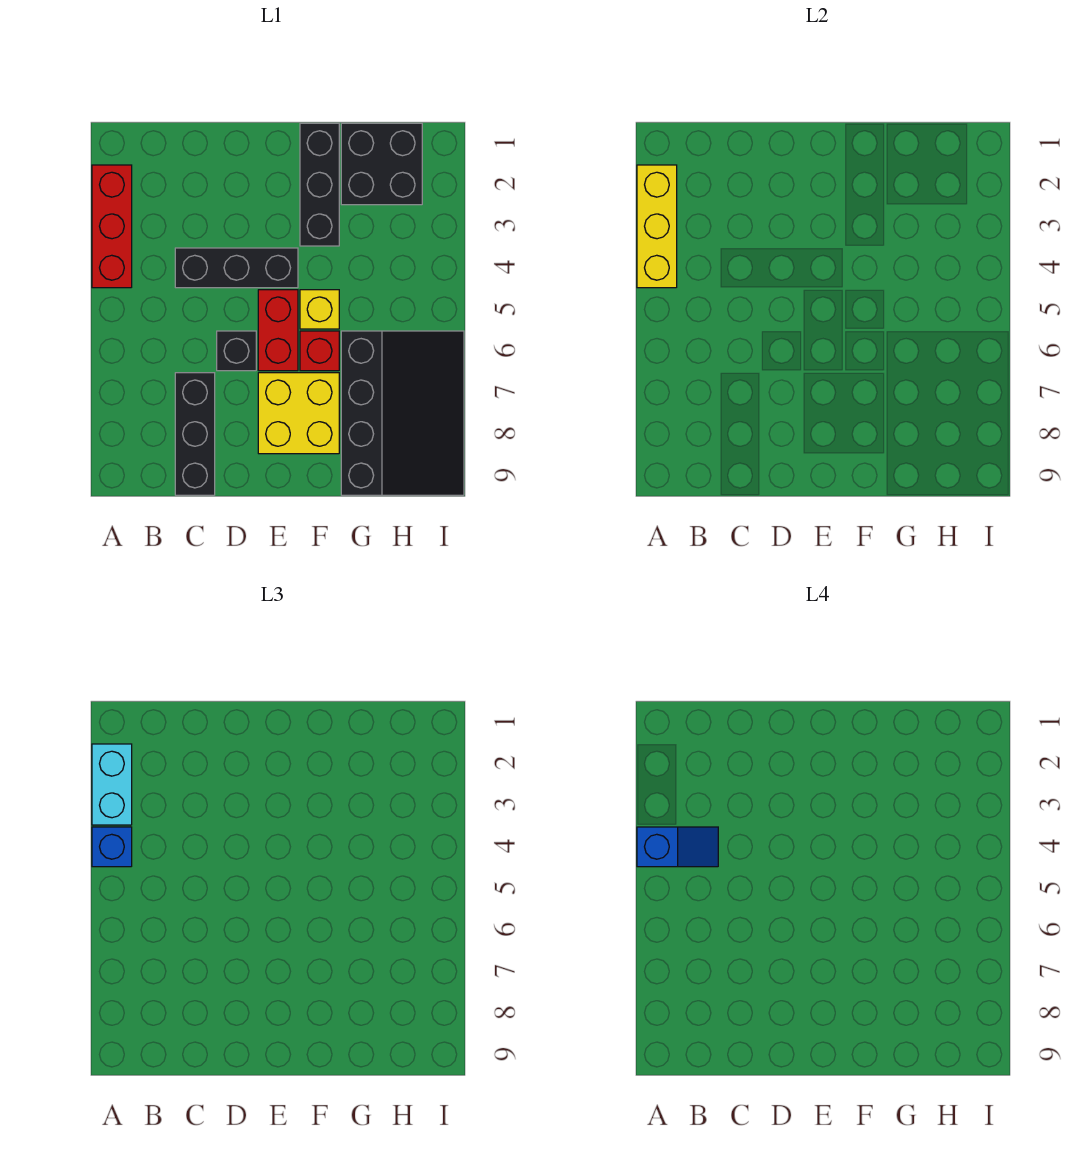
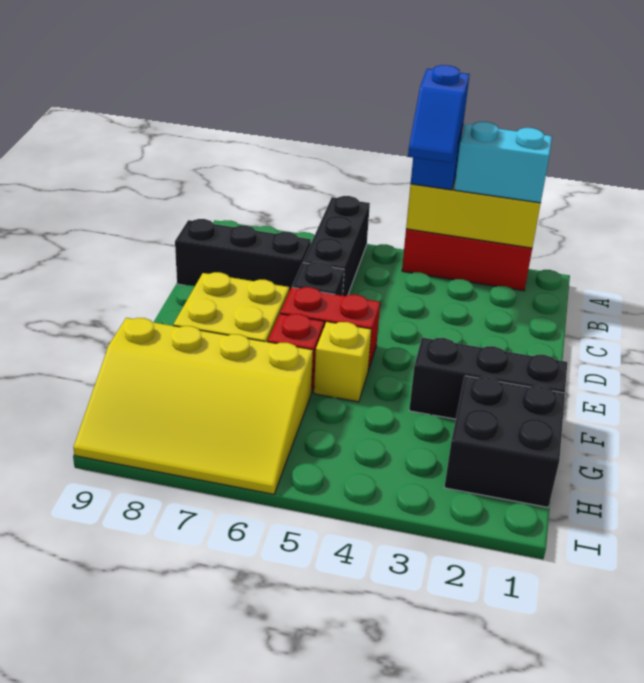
black 1x3 brick [175,248,298,288] -> black 1x3 brick moved to [303,196,370,296]
black 3x4 slope [341,331,464,495] -> yellow 3x4 slope [73,318,313,494]

